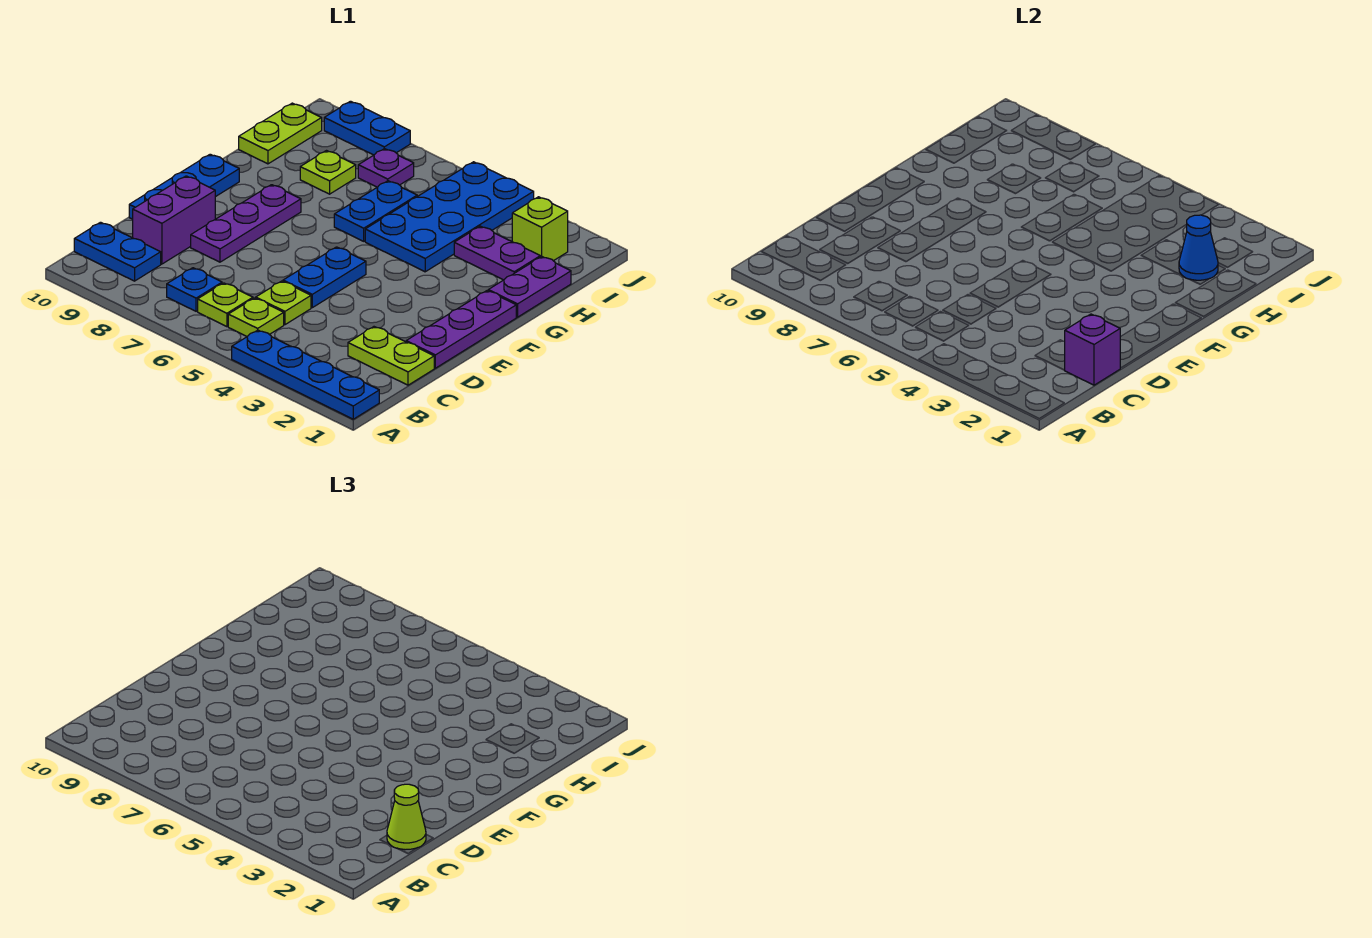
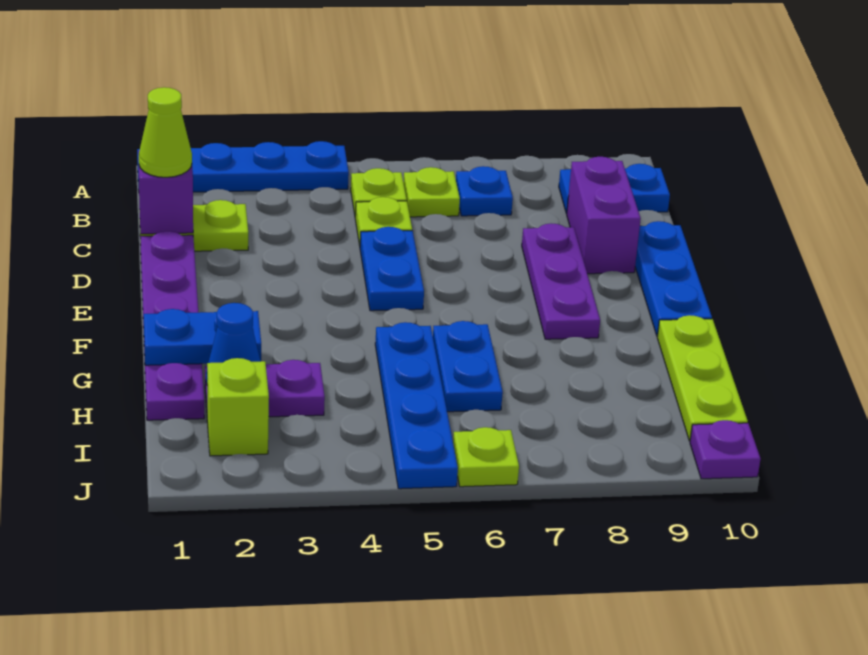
blue 2x4 plate [365,162,534,272] -> blue 1x4 plate [375,322,458,489]
lime 1x1 plate [300,151,356,194] -> lime 1x1 plate moved to [453,427,519,487]
lime 1x2 plate [239,103,322,164] -> lime 1x3 plate [657,315,748,441]
purple 1x1 plate [358,149,414,187] -> purple 1x1 plate moved to [690,420,760,479]
blue 1x2 plate [324,101,410,155] -> blue 1x2 plate moved to [144,309,261,365]

